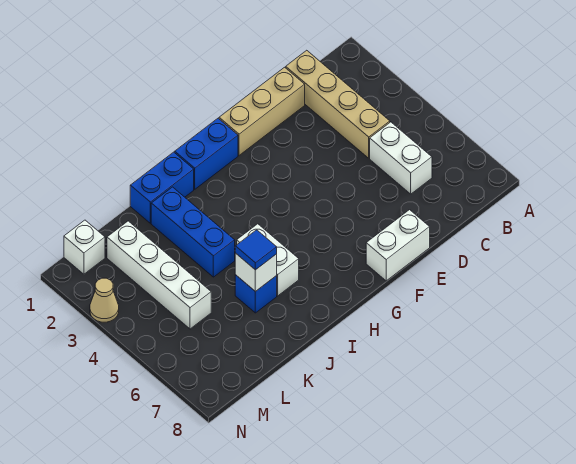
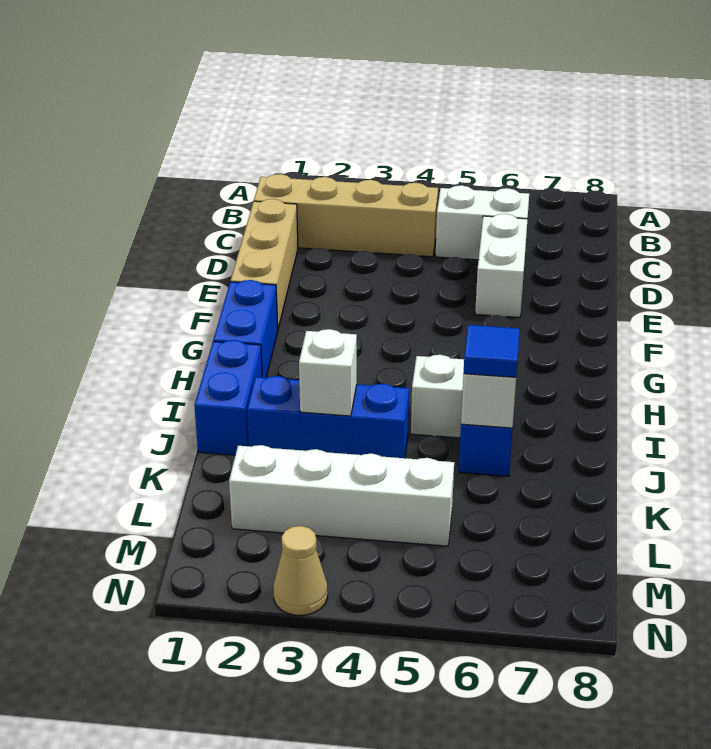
white 1x2 brick [366,210,430,281] -> white 1x2 brick moved to [475,214,528,317]
white 1x1 brick [64,220,105,274] -> white 1x1 brick moved to [299,329,357,416]

